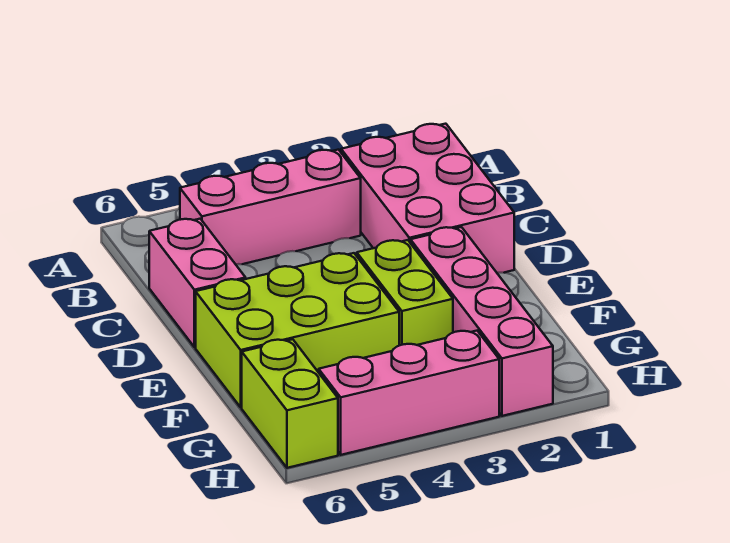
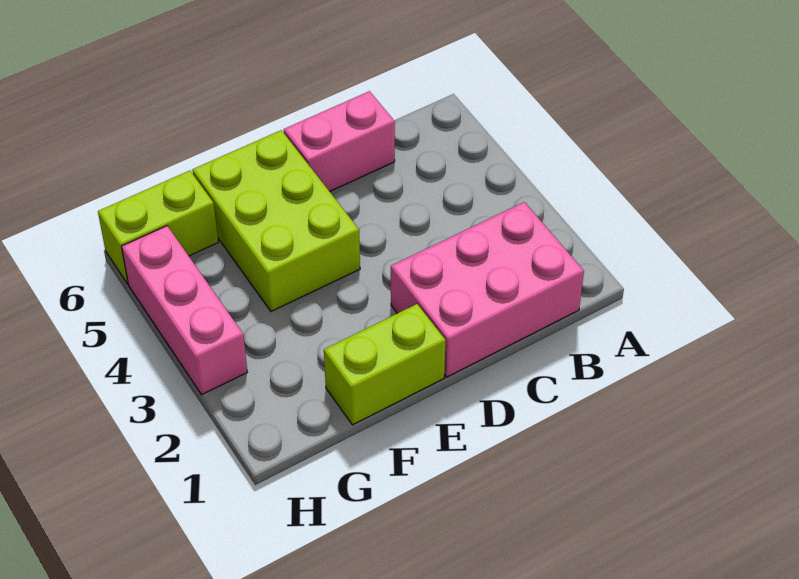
pink 1x3 brick [180,150,361,264] -> none
pink 1x4 brick [410,227,553,416] -> none
lime 1x2 brick [357,240,453,345] -> lime 1x2 brick moved to [324,304,446,425]

